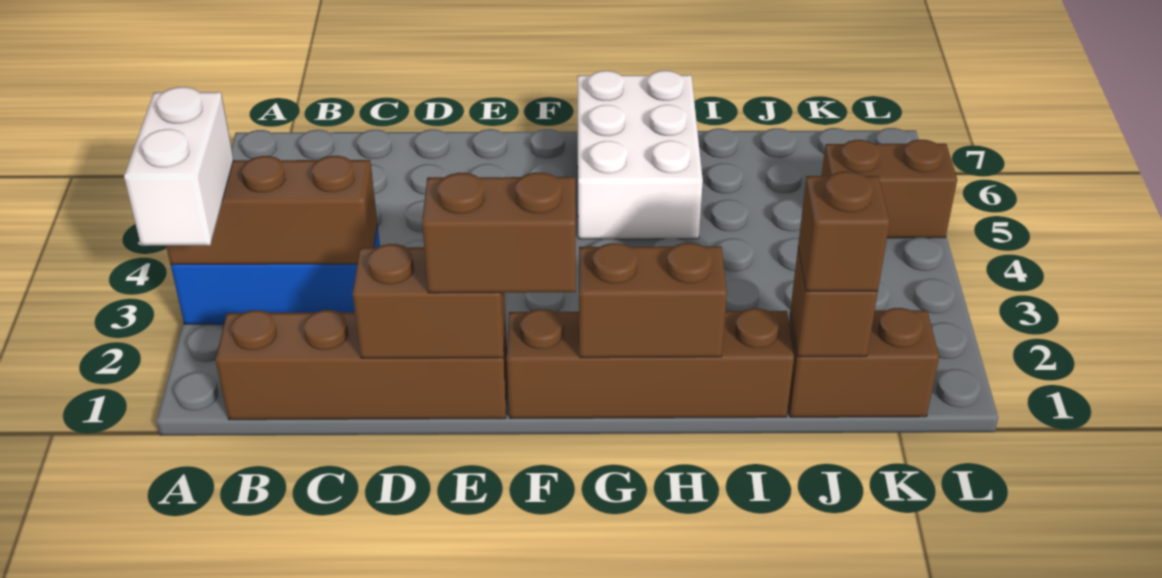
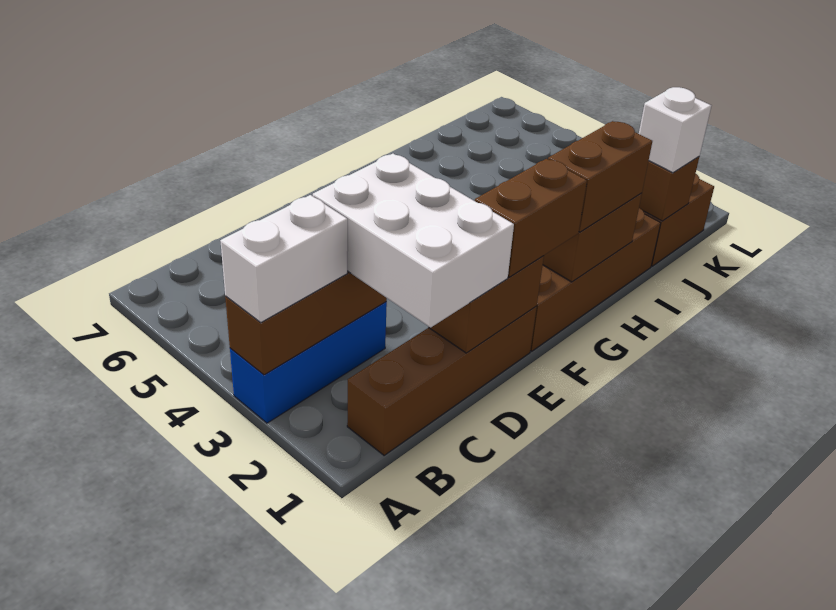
white 1x2 brick [124,87,234,245] -> white 1x2 brick turned to [220,195,348,322]
white 2x3 brick [577,71,703,239] -> white 2x3 brick moved to [313,154,514,328]
brown 1x1 brick [798,171,890,291] -> white 1x1 brick [639,87,711,173]
brown 1x2 brick [822,140,957,238] -> brown 1x2 brick moved to [548,121,652,232]

